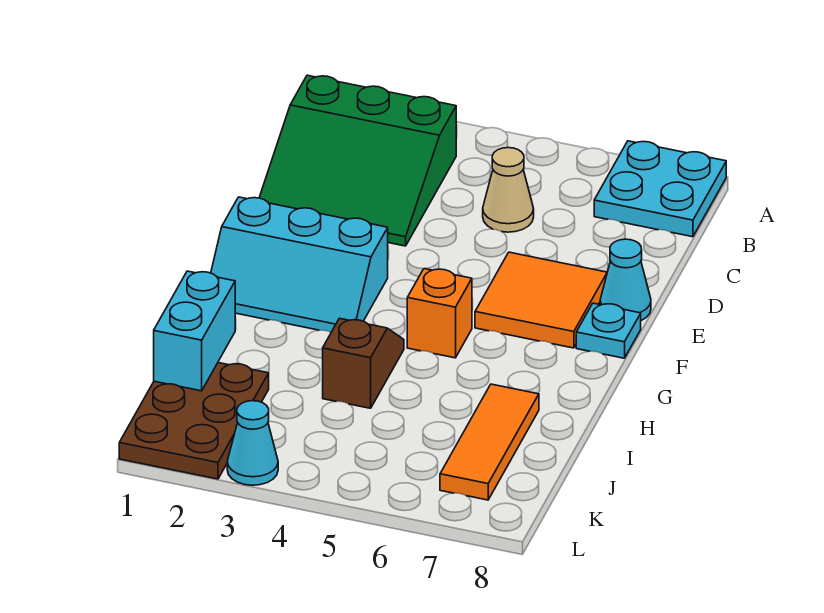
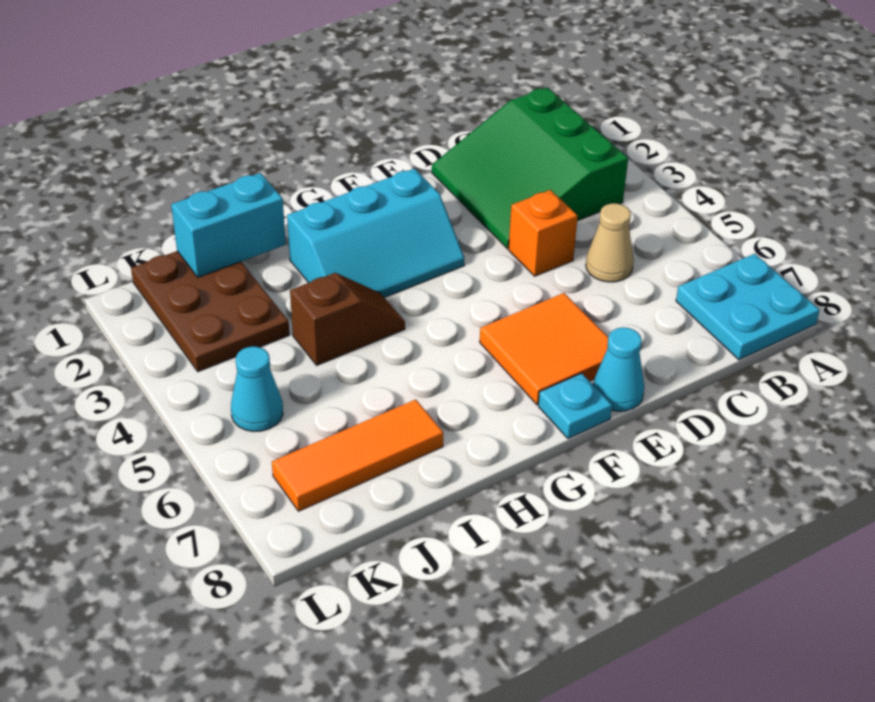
cyan 2x3 slope [211,197,388,332] -> cyan 2x3 slope turned to [287,169,464,298]
orange 1x1 brick [407,269,472,358] -> orange 1x1 brick moved to [509,190,578,276]
brown 2x3 plate [119,363,269,479] -> brown 2x3 plate turned to [131,251,289,372]
cyan 1x1 cone [227,401,278,485] -> cyan 1x1 cone moved to [231,346,283,432]

